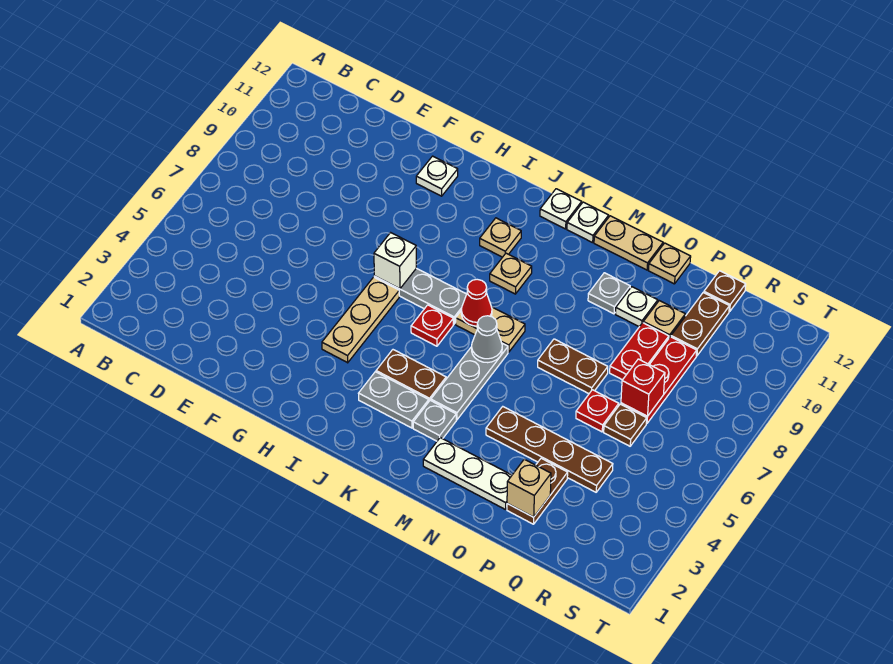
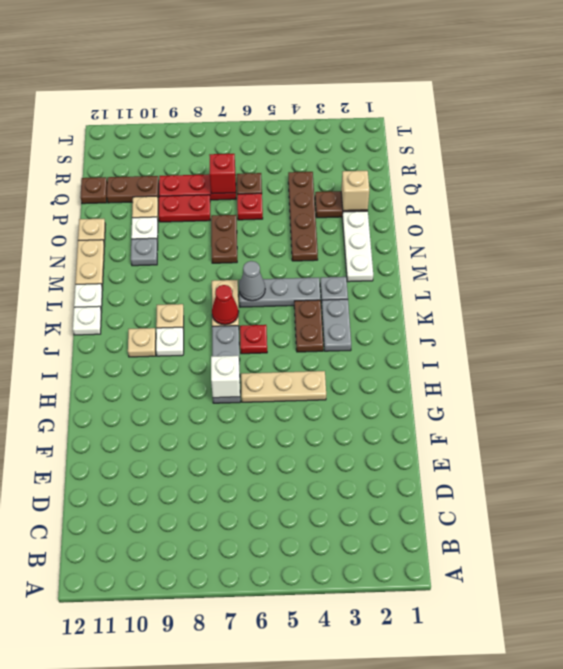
white 1x1 plate [416,156,458,196] -> white 1x1 plate moved to [156,327,184,356]

